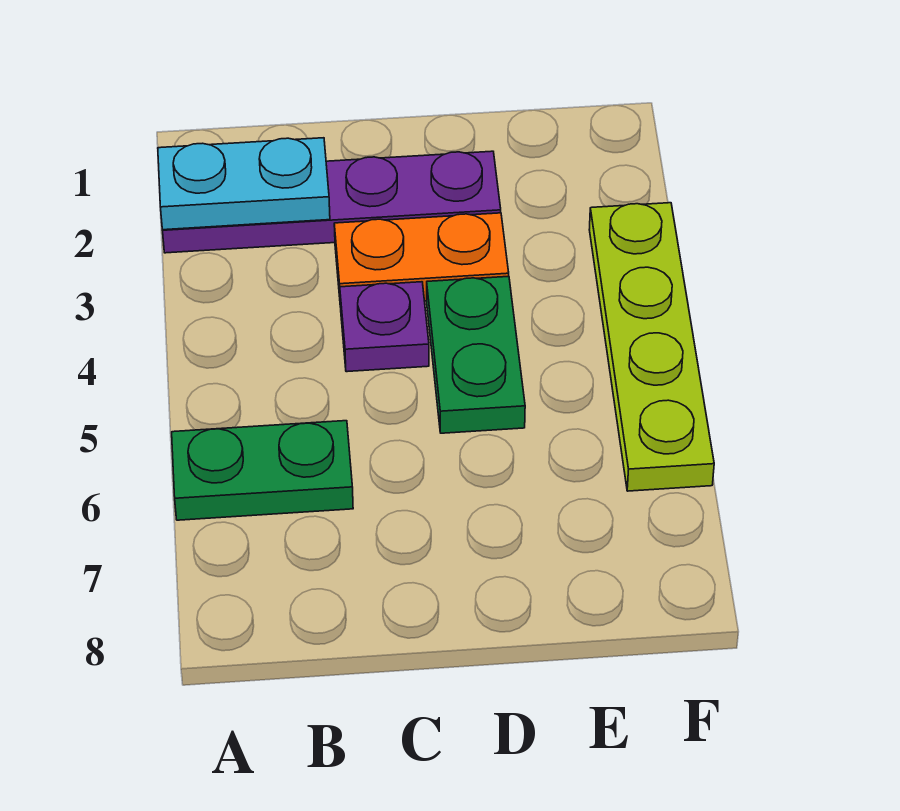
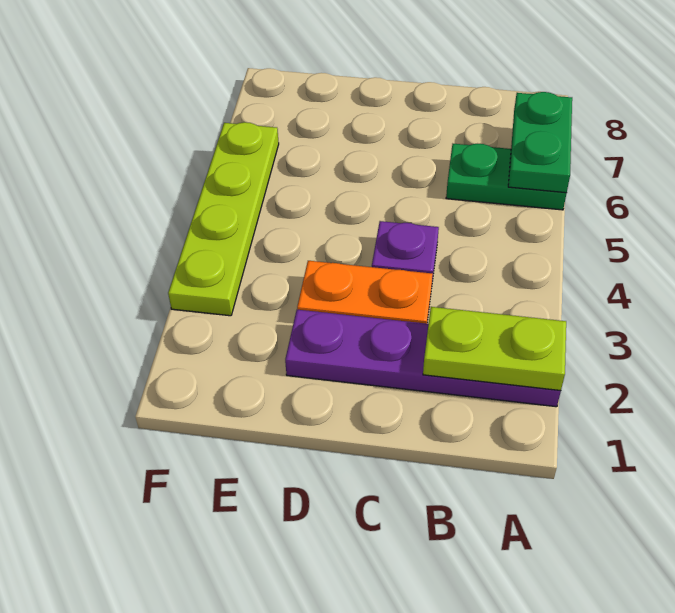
cyan 1x2 plate [158,138,330,230] -> lime 1x2 plate [423,307,566,391]
green 1x2 plate [427,276,525,433] -> green 1x2 plate moved to [508,92,572,193]

